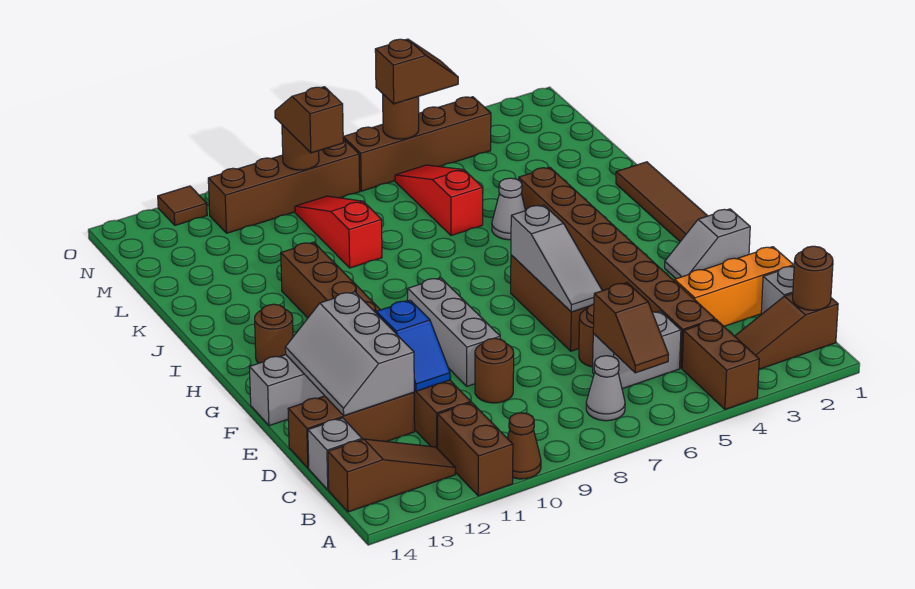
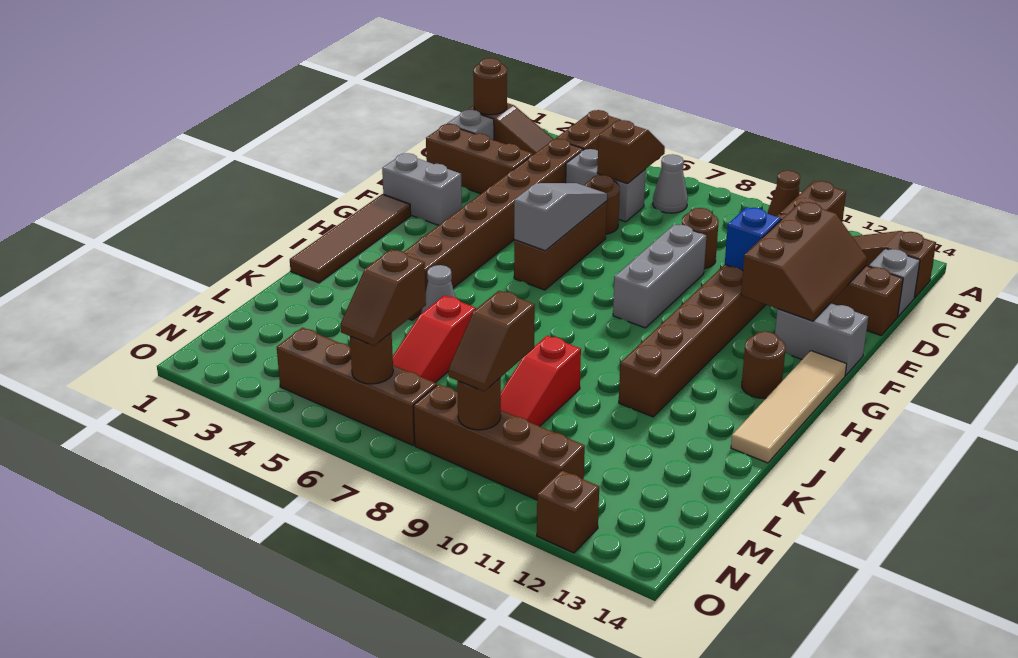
orange 1x3 brick [675,247,794,326] -> brown 1x3 brick [426,124,533,194]
grey 2x3 slope [285,292,414,416] -> brown 2x3 slope [741,202,867,321]
grey 1x2 slope [665,209,750,279] -> grey 1x2 brick [382,153,462,225]
none -> tan 1x4 tile [731,351,847,463]
brown 1x2 slope [375,39,458,104] -> brown 1x2 slope turned to [340,249,426,346]
brown 1x1 tile [158,186,207,225] -> brown 1x1 brick [537,470,599,553]

